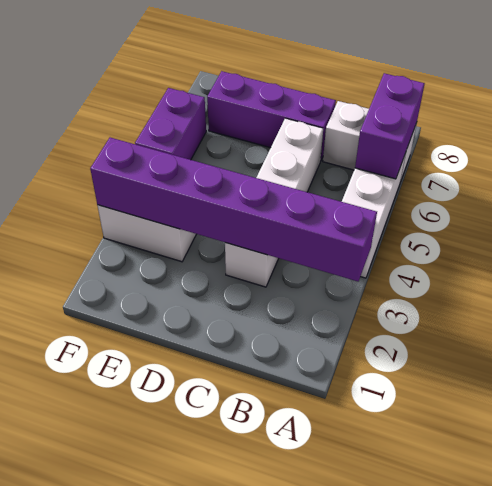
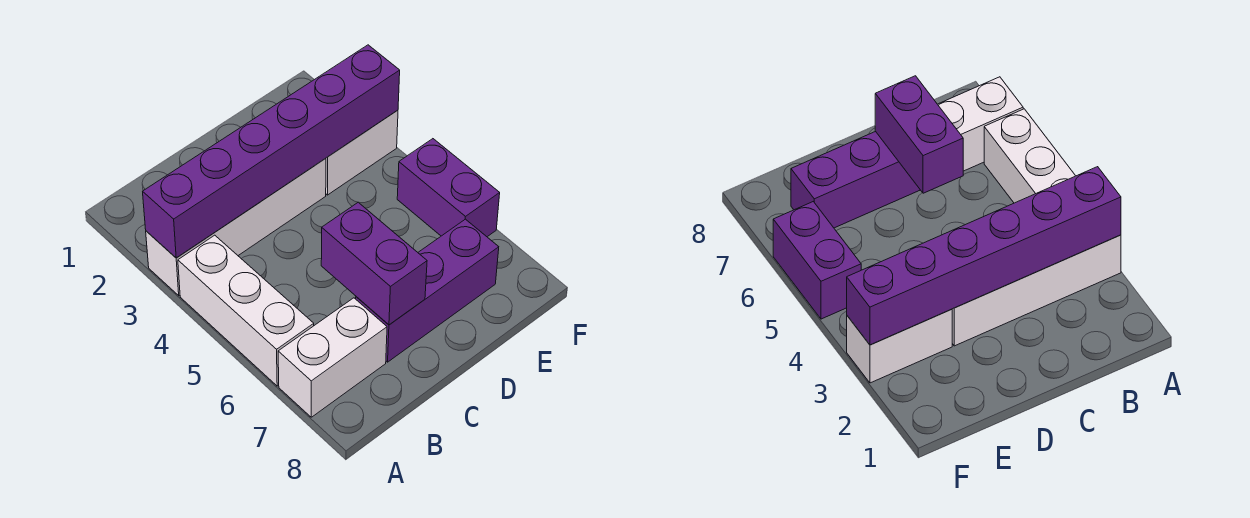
purple 1x2 brick [355,73,425,179] -> purple 1x2 brick moved to [321,202,427,325]
white 1x4 brick [225,118,323,287] -> white 1x4 brick turned to [146,158,326,296]

